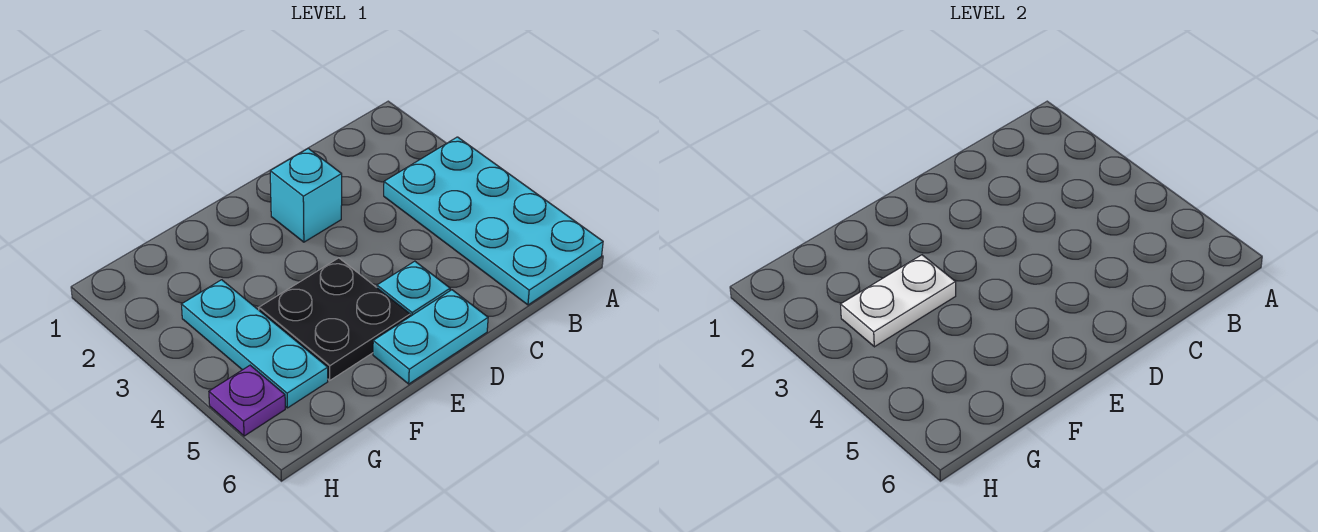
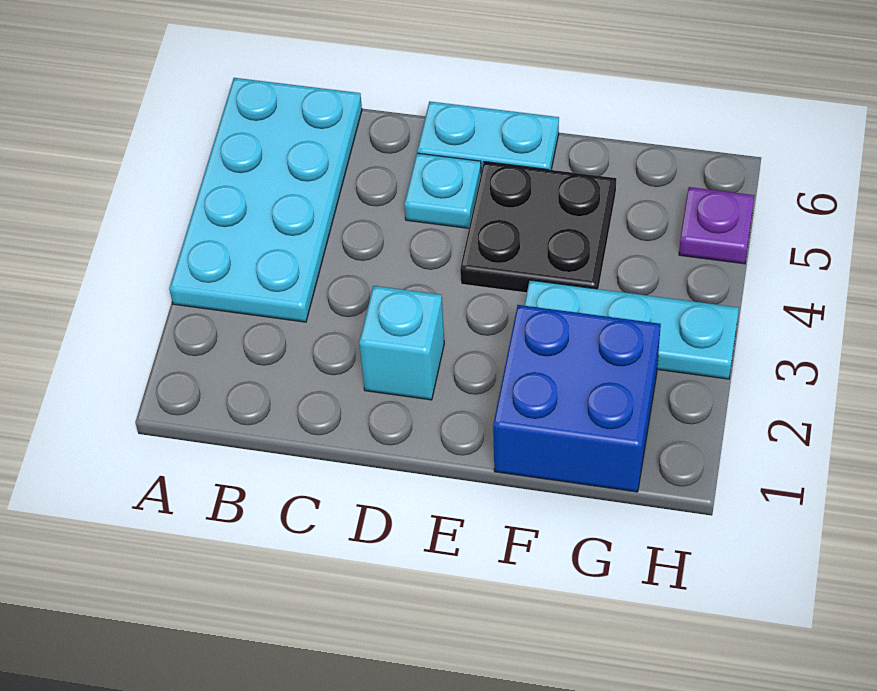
none -> blue 2x2 brick [493,305,661,492]
white 1x2 plate [840,255,956,347] -> none
cyan 1x3 plate [181,280,328,408] -> cyan 1x3 plate turned to [524,280,739,379]

